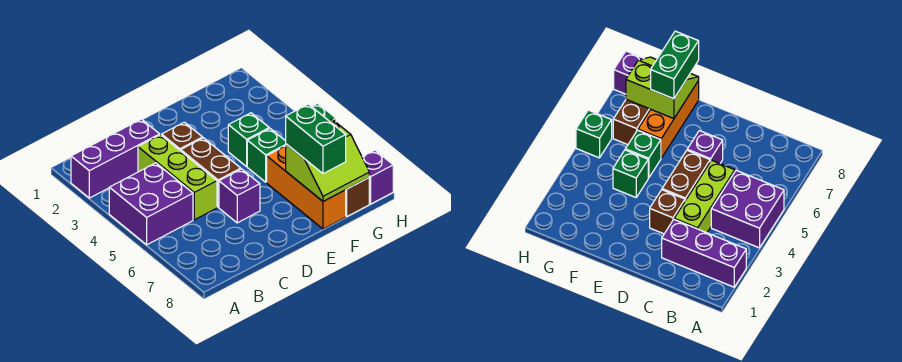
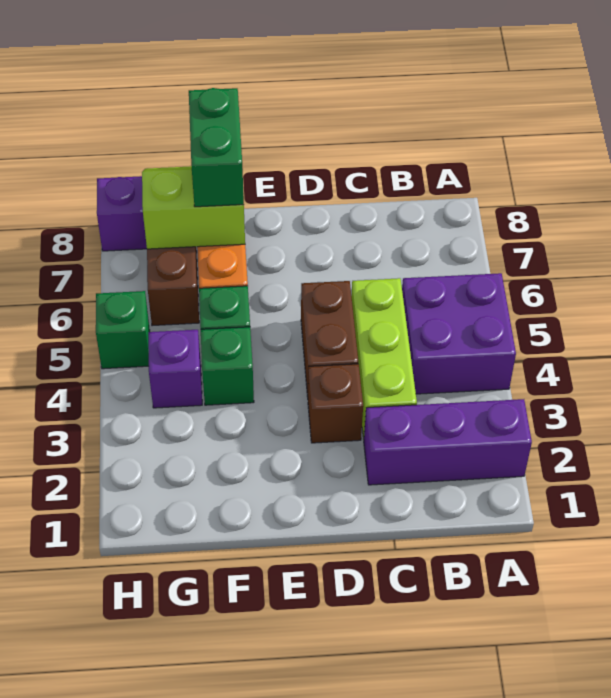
purple 1x1 brick [219,169,260,223] -> purple 1x1 brick moved to [148,330,202,408]

